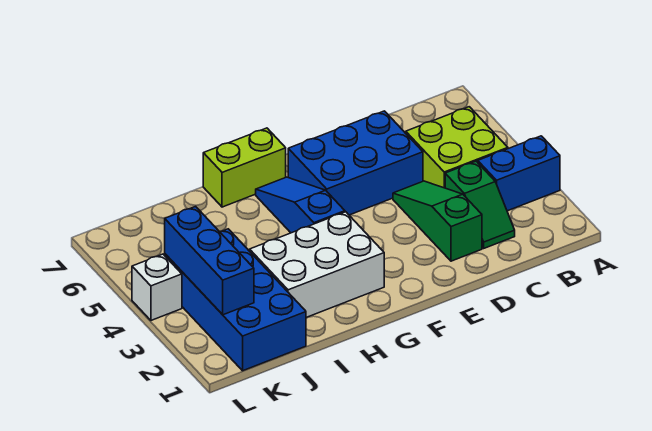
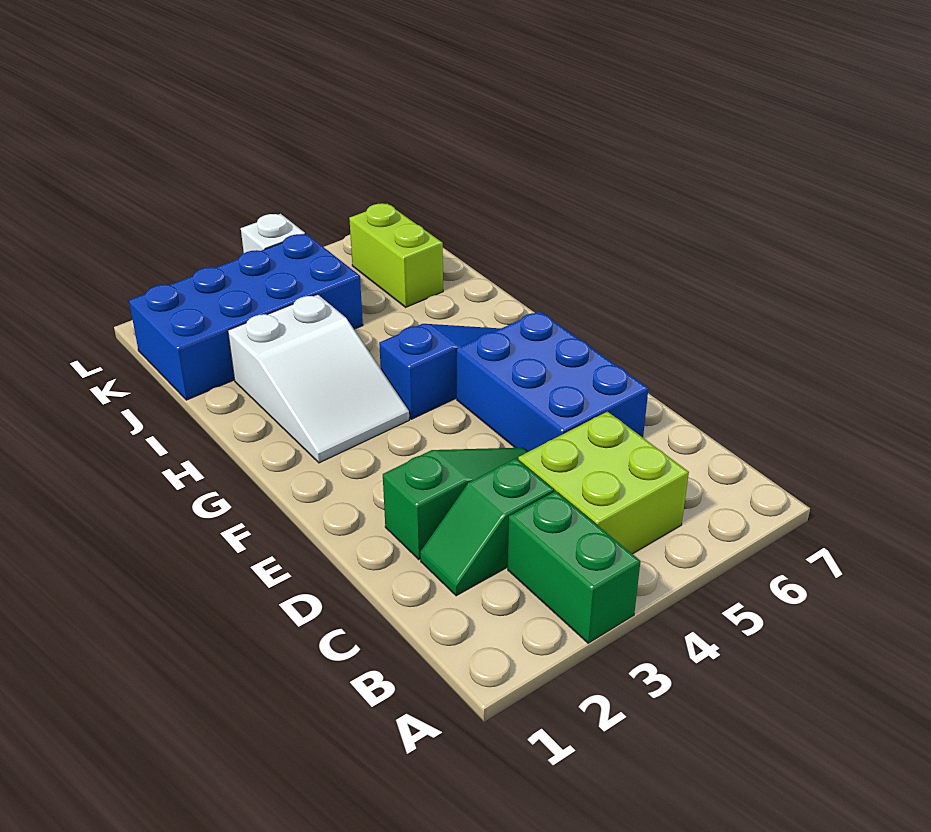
blue 1x2 brick [478,136,560,211] -> green 1x2 brick [508,491,640,643]
white 2x3 brick [250,212,384,317] -> white 2x3 slope [228,294,409,463]
lime 1x2 brick [203,128,286,207] -> lime 1x2 brick moved to [349,203,443,307]
blue 1x3 brick [165,206,254,315] -> none

